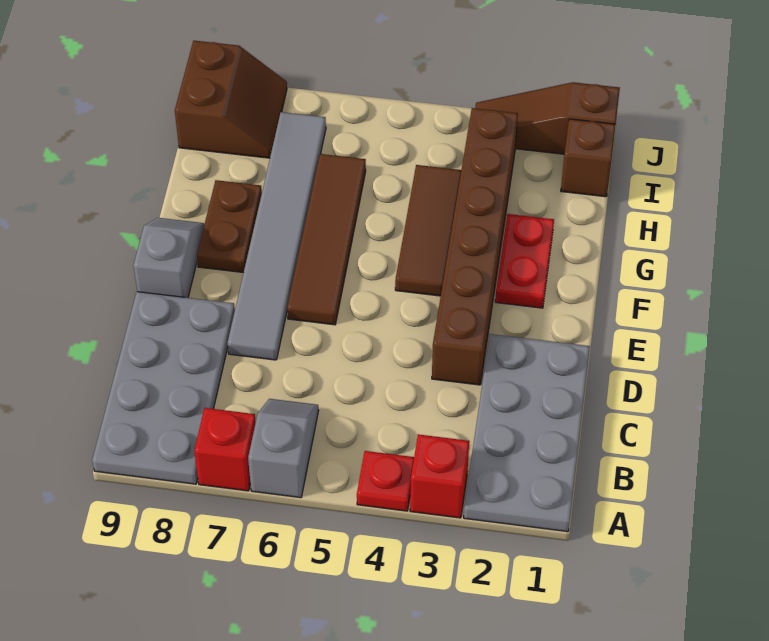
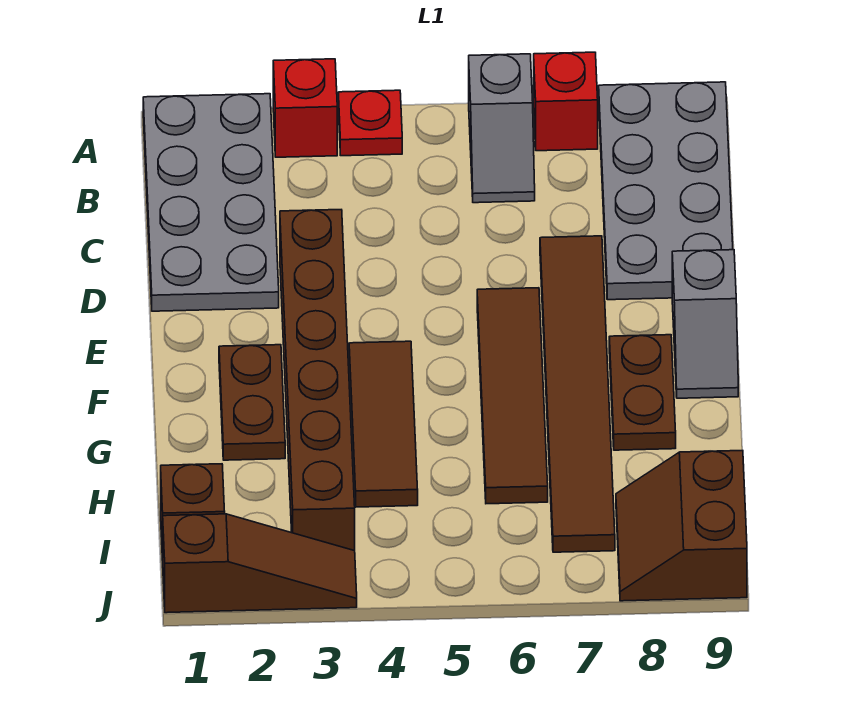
grey 1x6 tile [228,112,326,360] -> brown 1x6 tile [540,236,615,552]
red 1x2 plate [495,214,554,308] -> brown 1x2 plate [219,345,285,460]

